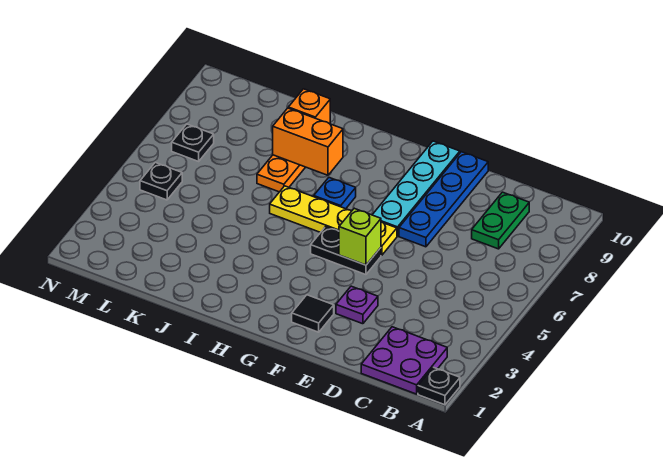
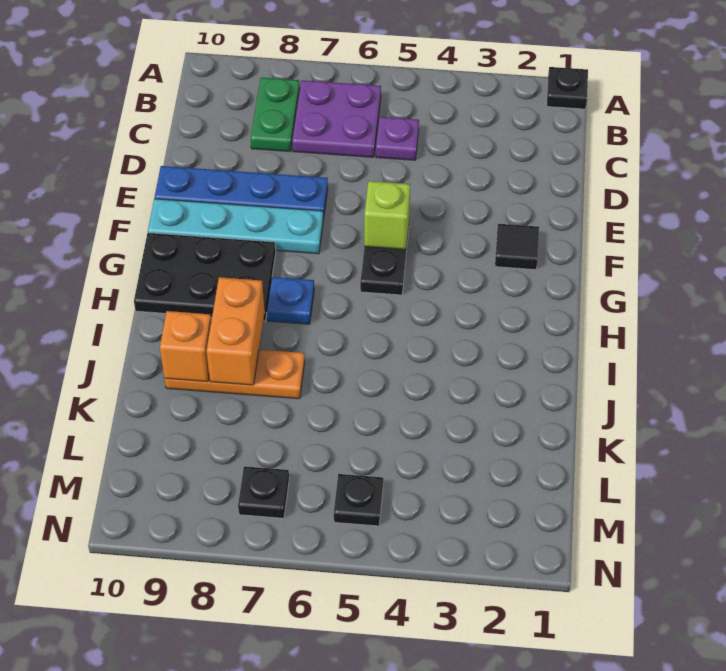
purple 2x2 plate [361,327,447,394] -> purple 2x2 plate moved to [292,80,381,157]
green 1x2 plate [472,192,529,249] -> green 1x2 plate turned to [251,78,300,151]
purple 1x1 plate [336,286,378,324] -> purple 1x1 plate moved to [376,117,419,160]
yellow 1x4 plate [270,186,397,255] -> none
none -> black 2x3 plate [134,233,276,321]

